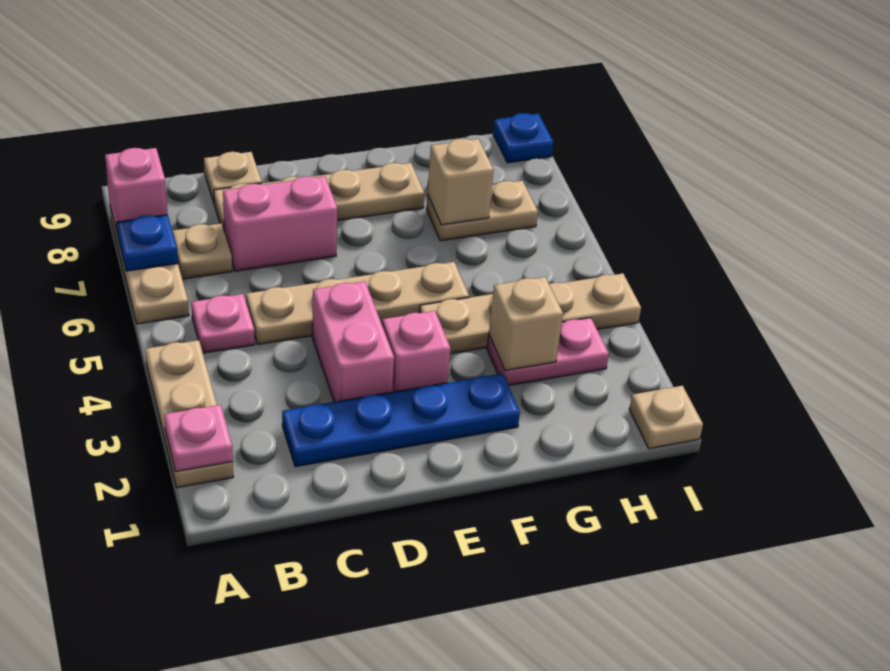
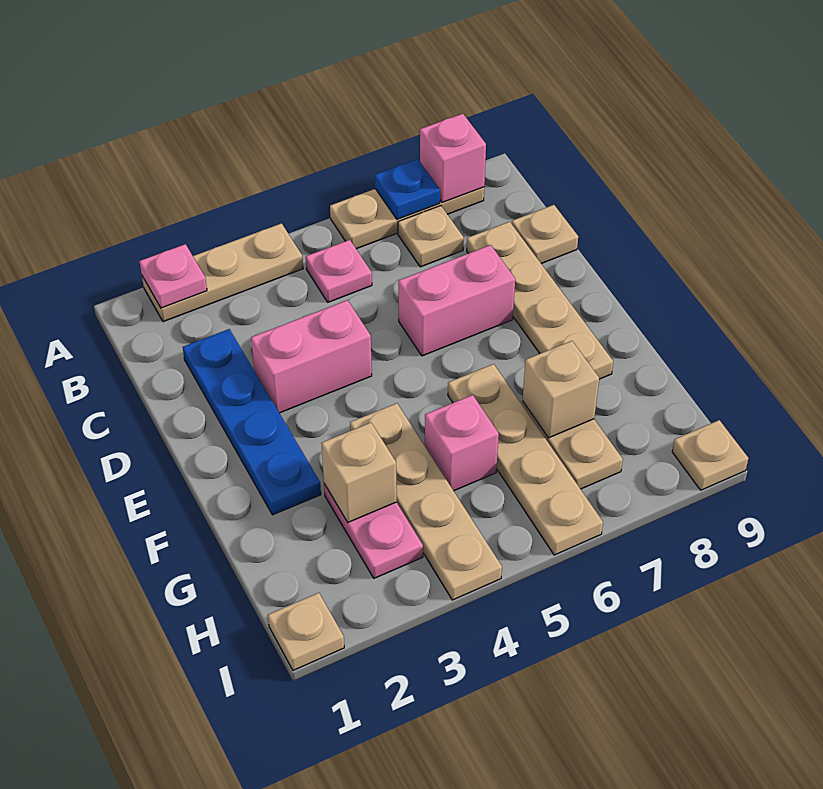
tan 1x4 plate [246,262,469,345] -> tan 1x4 plate moved to [448,364,603,555]
pink 1x2 brick [223,176,337,271] -> pink 1x2 brick turned to [398,245,515,356]
pink 1x1 brick [382,311,451,392] -> pink 1x1 brick moved to [425,395,499,491]
blue 1x1 plate [493,113,553,163] -> tan 1x1 plate [672,420,748,490]

